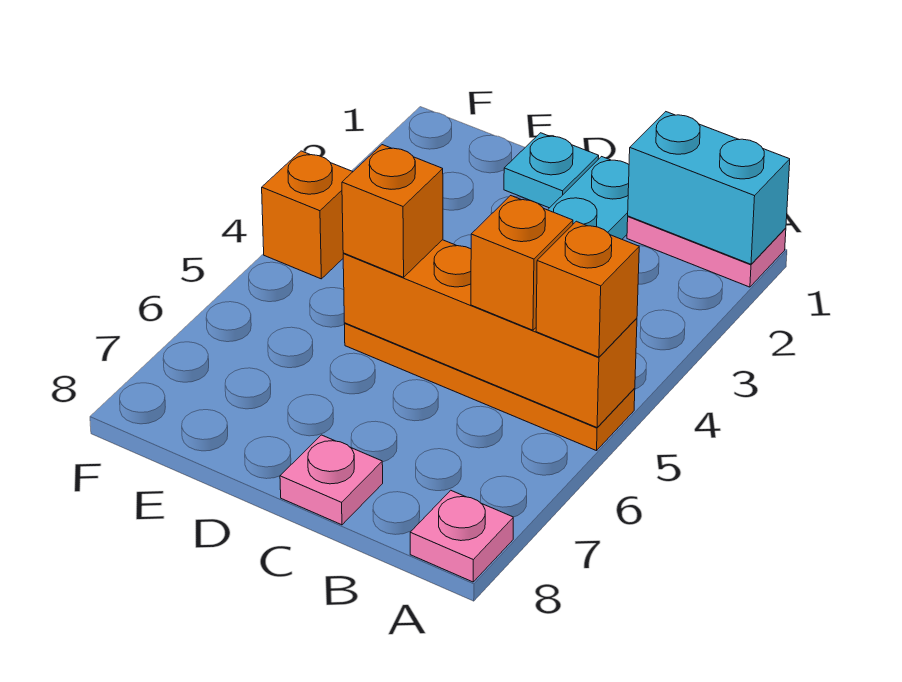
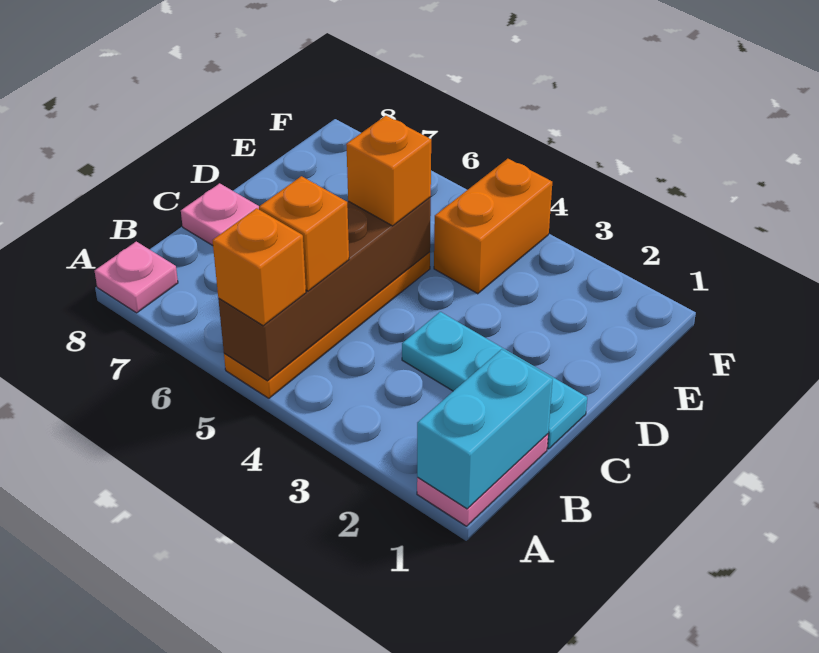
orange 1x4 brick [343,240,637,427] -> brown 1x4 brick [218,197,431,381]
cyan 1x1 plate [504,133,599,208] -> none
orange 1x1 brick [262,151,353,279] -> orange 1x2 brick [434,159,552,294]

